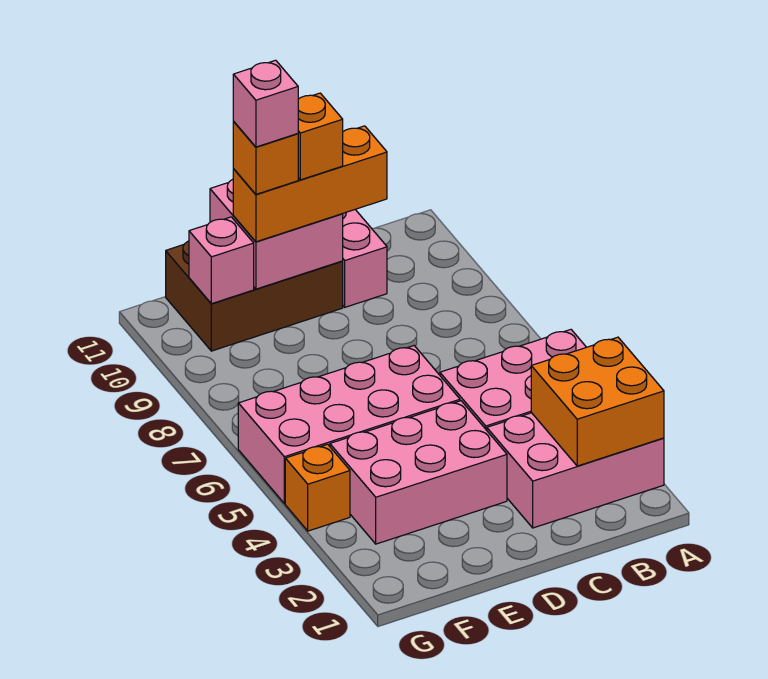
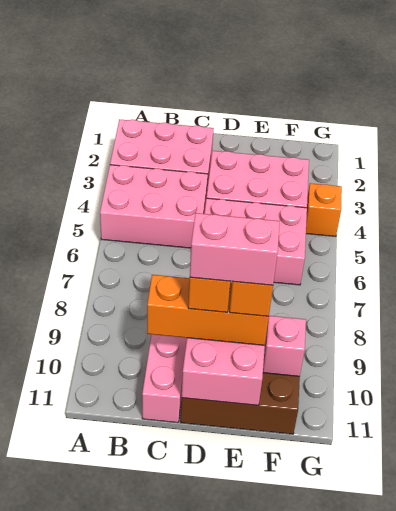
orange 2x2 brick [531,337,664,466] -> none
pink 2x4 brick [238,346,460,503] -> pink 2x3 brick [205,198,307,285]
pink 1x1 brick [233,60,298,147] -> pink 1x2 brick [190,213,280,285]

